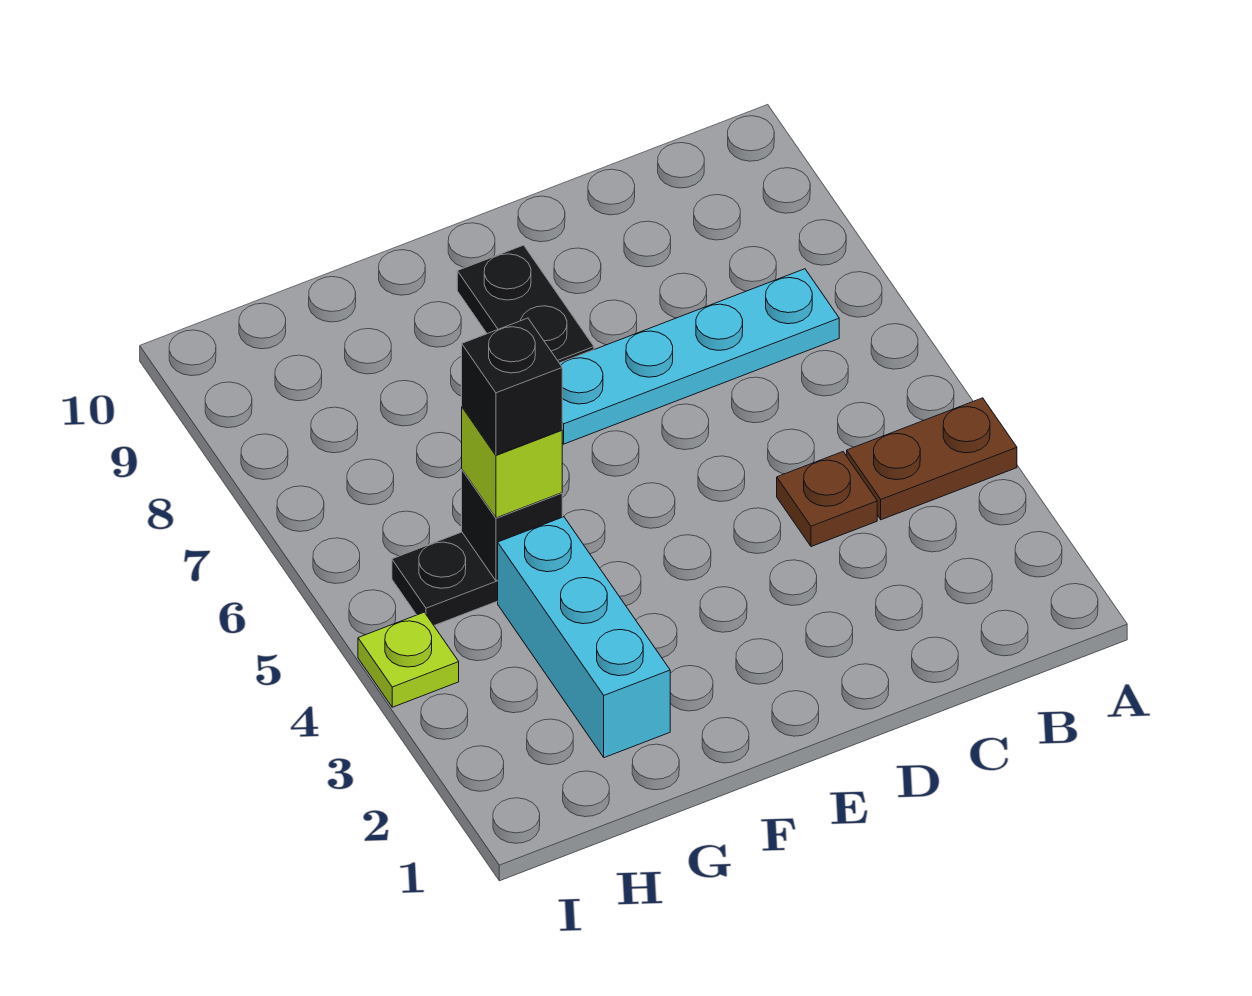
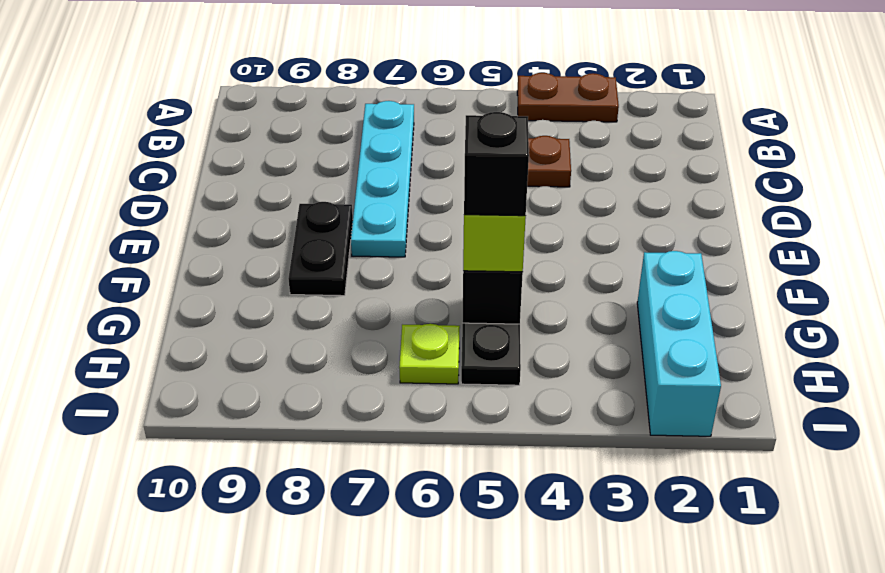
brown 1x2 plate [847,398,1017,520] -> brown 1x2 plate turned to [517,73,619,122]
black 1x2 plate [457,245,594,363] -> black 1x2 plate turned to [288,202,353,296]
cyan 1x3 brick [498,517,670,758] -> cyan 1x3 brick turned to [637,251,721,436]
lime 1x1 plate [358,612,459,707] -> lime 1x1 plate moved to [399,324,460,384]

